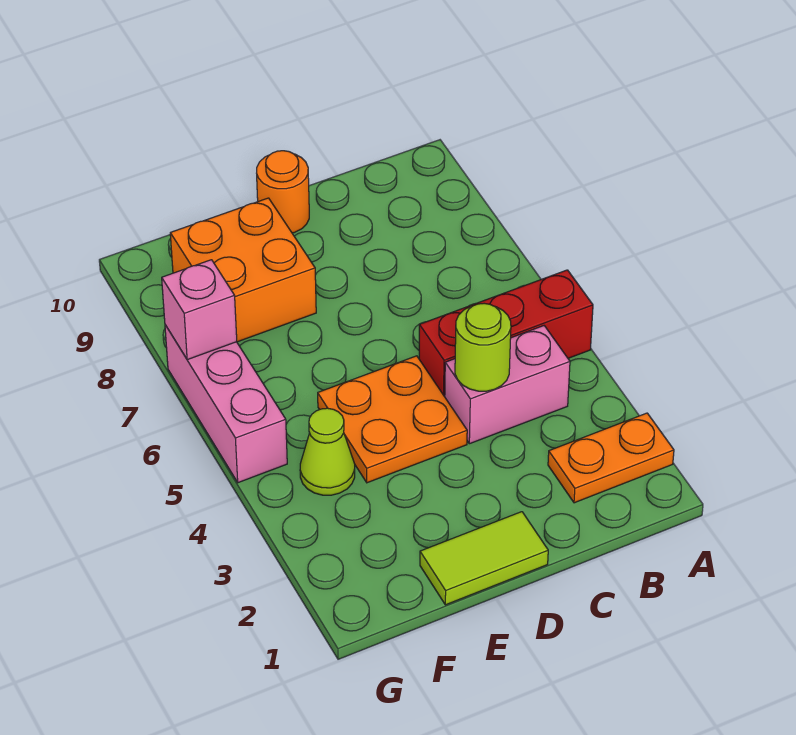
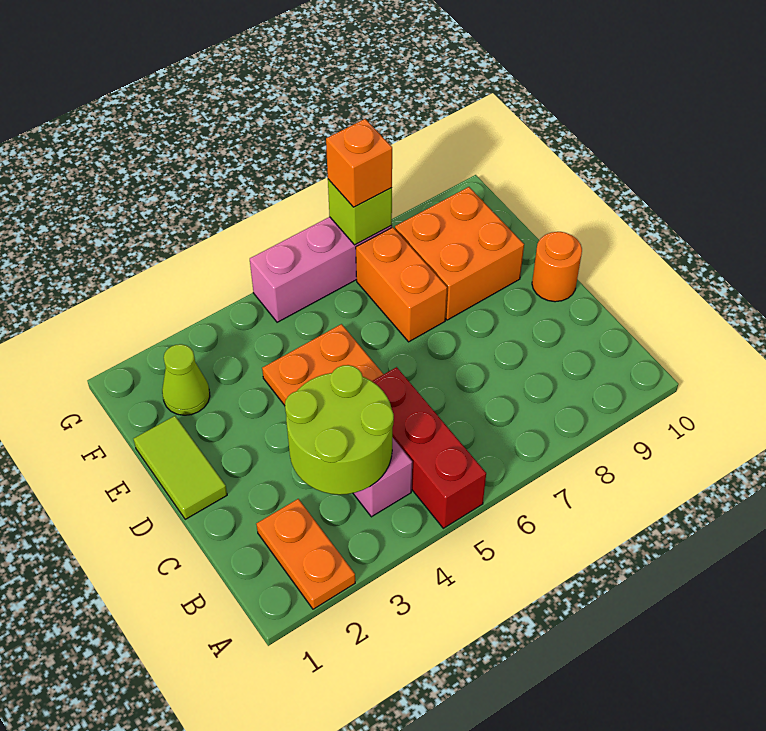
lime 1x1 round brick [455,303,511,391] -> lime 2x2 round brick [285,365,394,495]
none -> orange 1x2 brick [356,227,447,342]
lime 1x1 cone [300,408,355,495] -> lime 1x1 cone moved to [162,344,210,415]
pink 1x1 brick [162,260,237,360] -> lime 1x1 brick [328,179,392,245]
none -> orange 1x1 brick [326,119,392,207]

